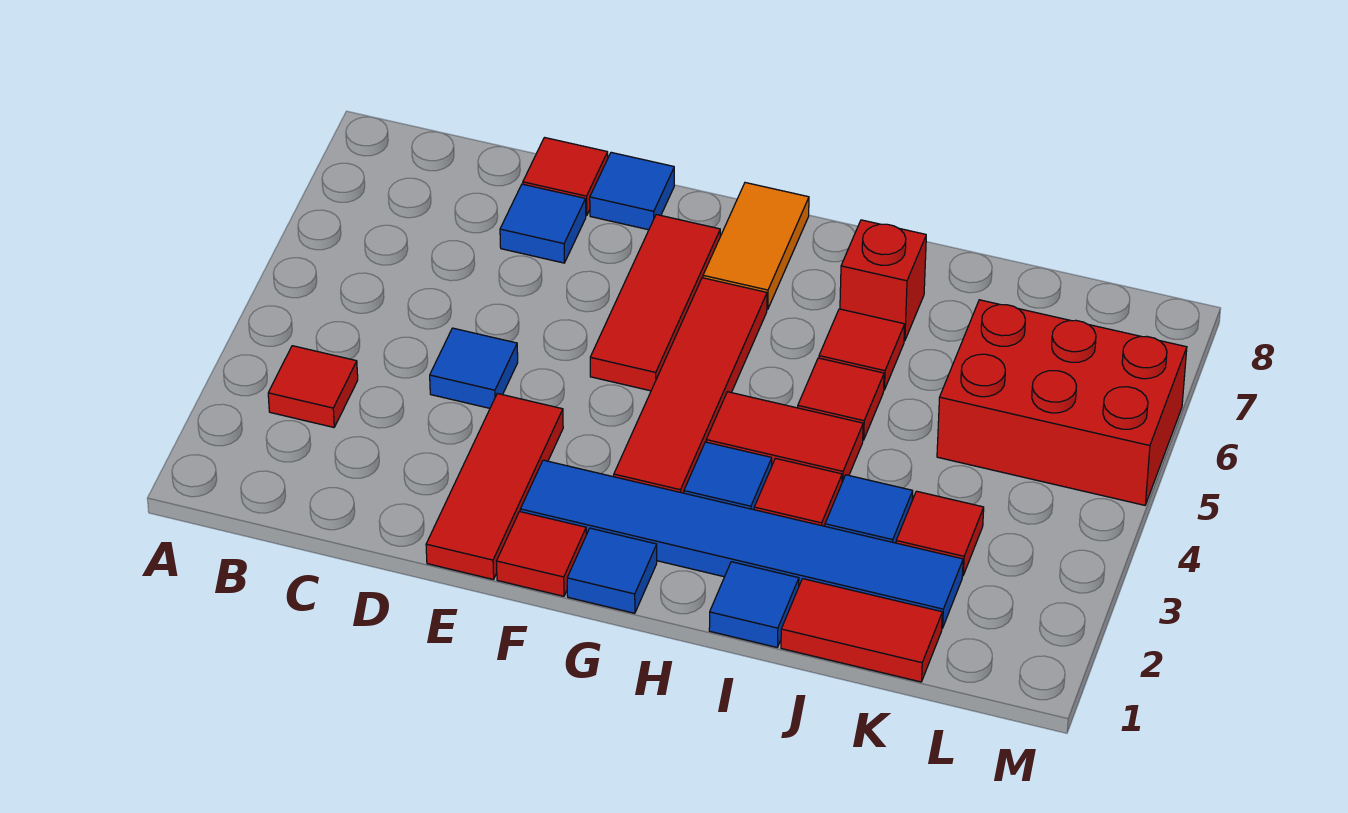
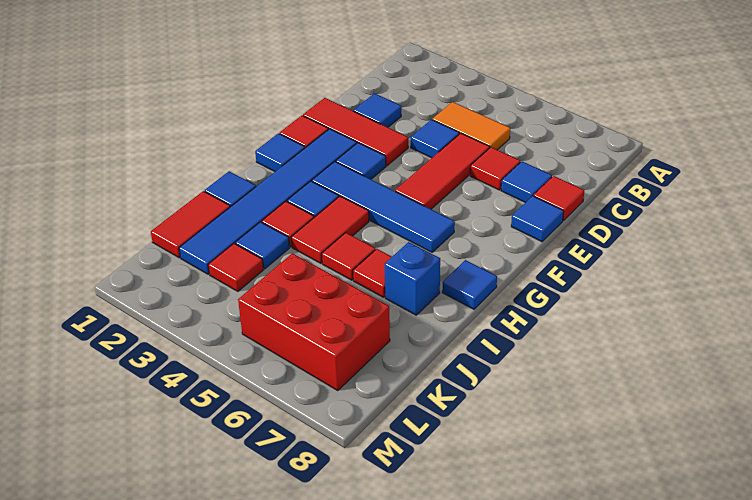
red 1x1 tile [268,346,358,427] -> red 1x1 tile moved to [470,147,520,190]
none -> blue 1x1 tile [353,93,401,127]
none -> blue 1x1 tile [336,143,386,179]
red 1x3 tile [590,215,720,391] -> red 1x3 tile turned to [395,133,490,209]
red 1x4 tile [614,278,767,493] -> blue 1x4 tile [312,162,455,252]
orange 1x2 tile [703,183,809,310] -> orange 1x2 tile moved to [432,102,510,150]
none -> blue 1x1 tile [442,260,497,309]
red 1x1 brick [840,220,926,341] -> blue 1x1 brick [385,242,440,315]
red 2x3 brick [937,300,1187,505] -> red 2x3 brick turned to [238,253,390,391]

